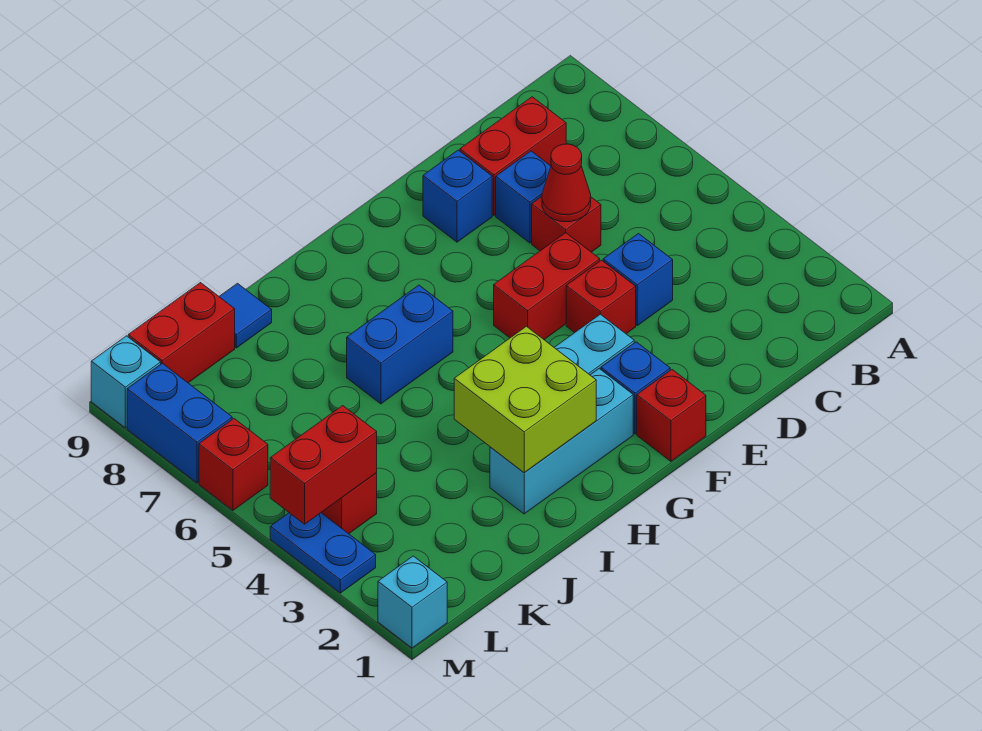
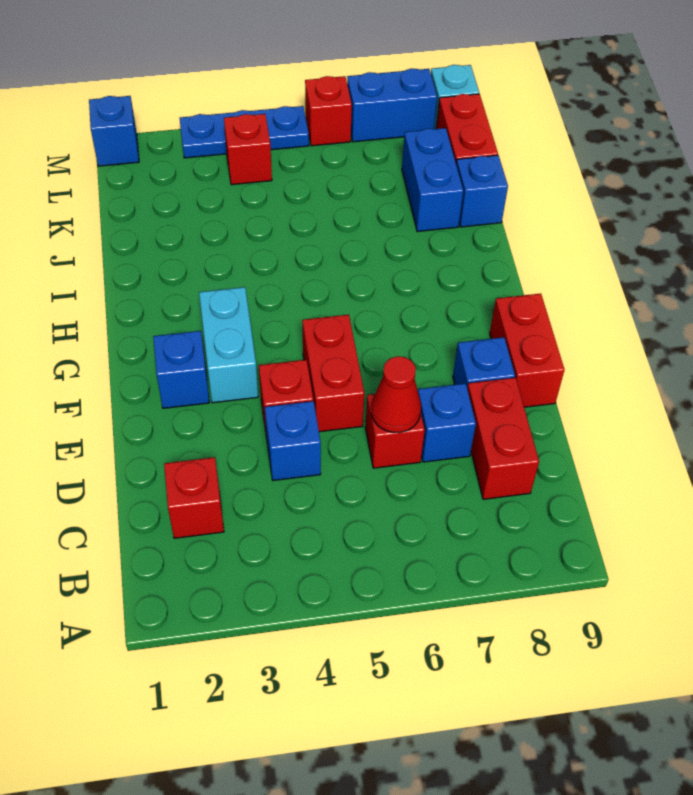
red 1x1 brick [637,370,706,461] -> red 1x1 brick moved to [164,457,224,538]
cyan 1x3 brick [490,369,633,514] -> none
lime 2x2 brick [454,326,596,473] -> none
blue 1x2 brick [347,285,453,404] -> blue 1x2 brick moved to [402,128,463,232]
blue 1x1 tile [219,283,272,348] -> blue 1x1 brick [456,155,508,227]
red 1x2 brick [270,406,377,524] -> red 1x2 brick moved to [490,293,565,407]
cyan 1x1 brick [378,556,447,648] -> blue 1x1 brick [89,96,139,166]
blue 1x2 plate [270,513,376,593] -> blue 1x3 plate [180,106,309,158]

